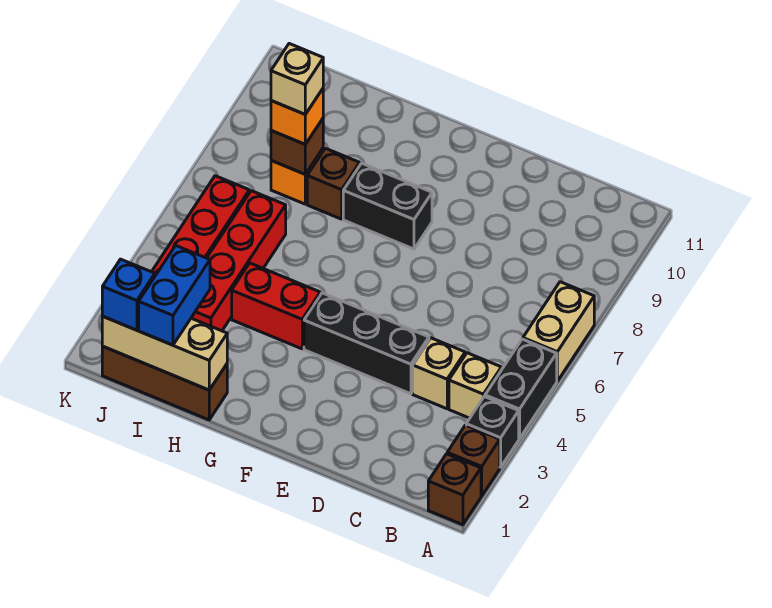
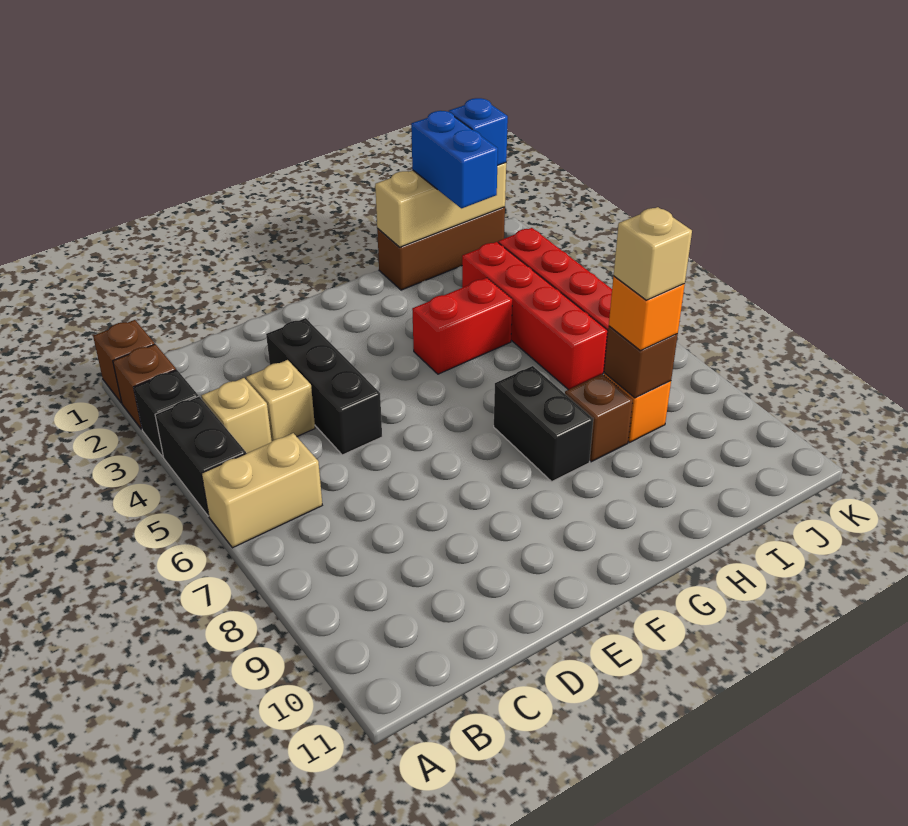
tan 1x2 brick [523,282,594,381] -> tan 1x2 brick turned to [202,433,322,548]
black 1x3 brick [304,293,429,394] -> black 1x3 brick turned to [266,318,382,455]
black 1x2 brick [343,163,432,249] -> black 1x2 brick turned to [494,366,593,481]

